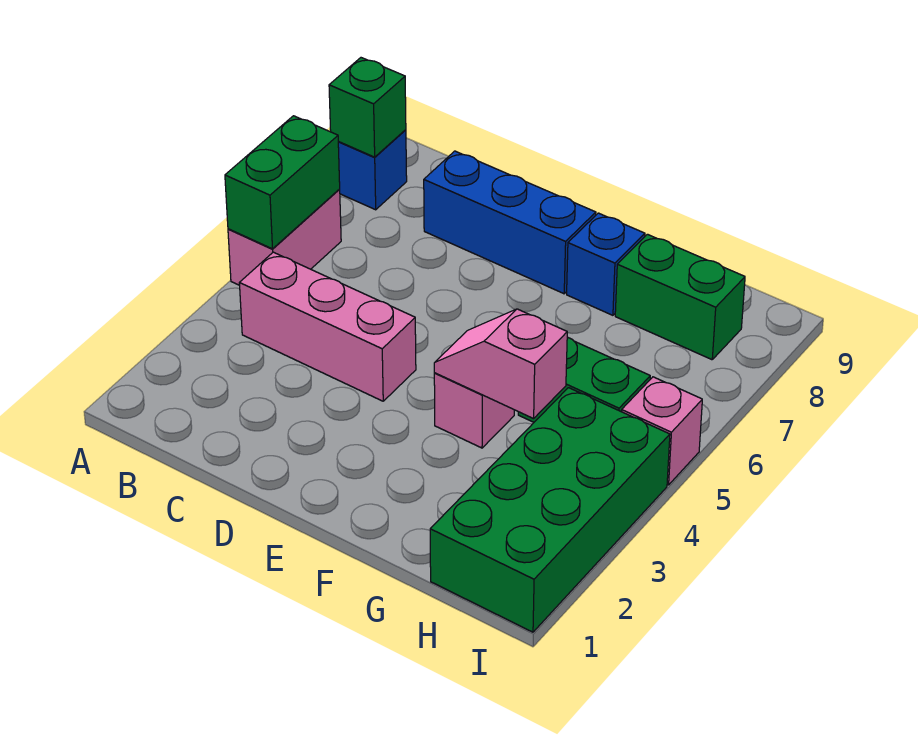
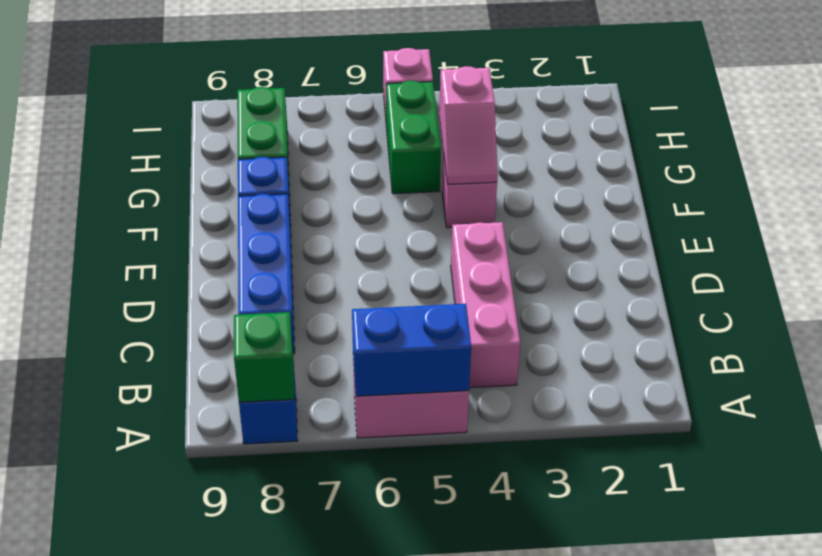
green 1x2 brick [225,116,340,249] -> blue 1x2 brick [352,304,471,396]
green 2x4 brick [430,388,670,632] -> none

